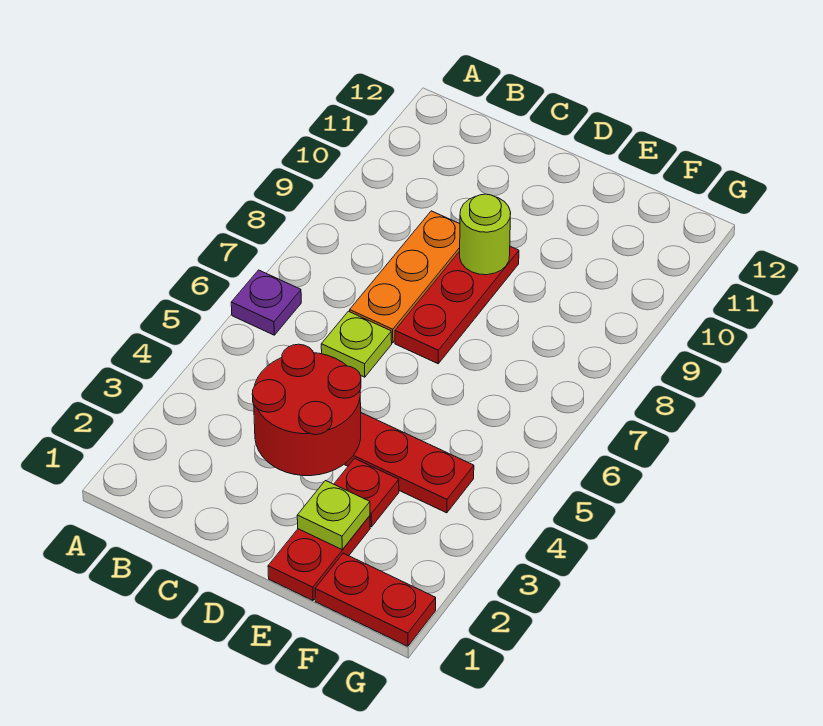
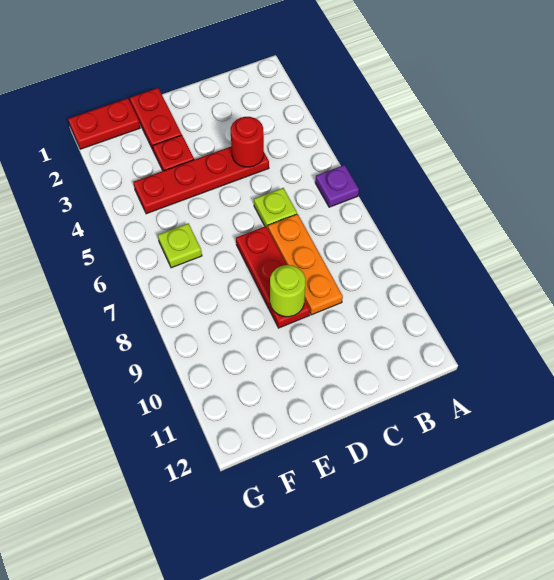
red 2x2 round brick [252,344,361,476] -> red 1x1 round brick [231,117,264,167]
lime 1x1 plate [297,481,370,550] -> lime 1x1 plate moved to [158,223,202,268]

